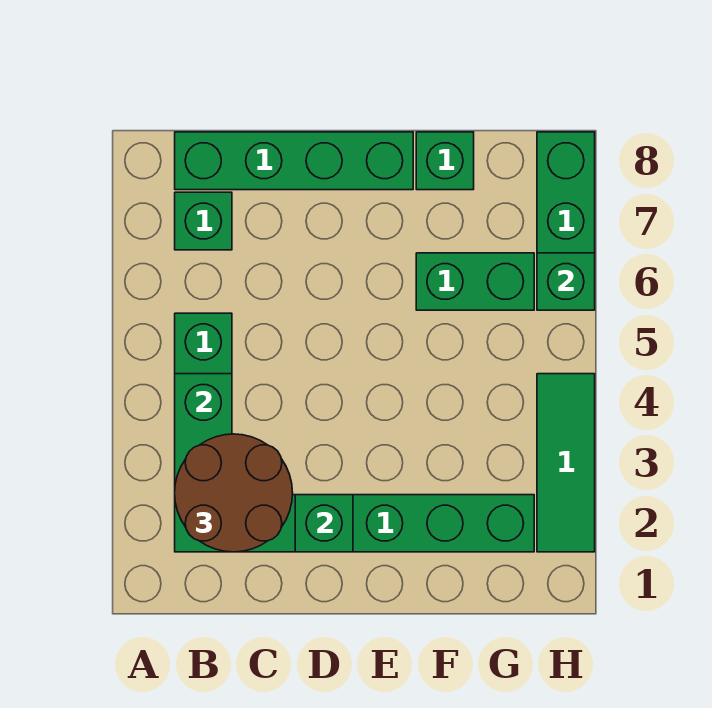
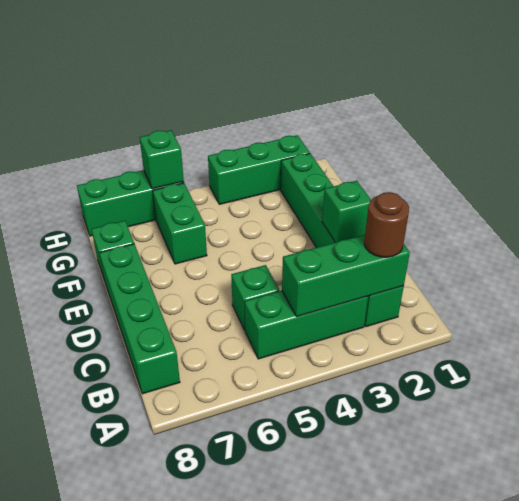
brown 2x2 round brick [175,434,293,552] -> brown 1x1 round brick [364,192,409,257]
green 1x1 brick [175,192,232,250] -> green 1x1 brick moved to [231,265,279,330]
green 1x3 tile [537,374,595,552] -> green 1x3 brick [208,135,310,204]

